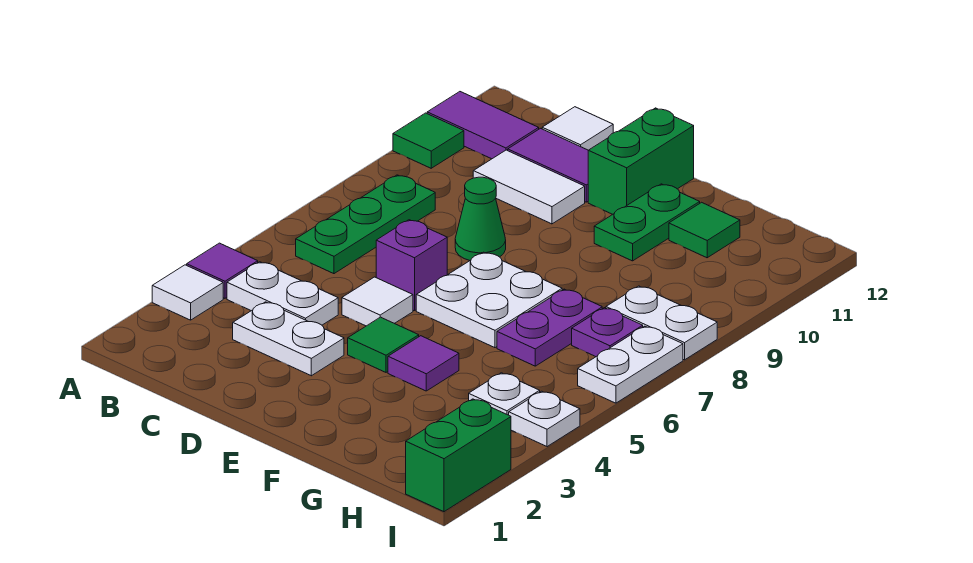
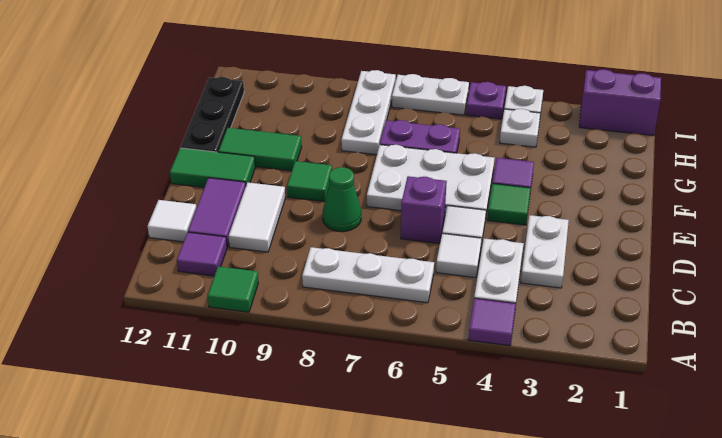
white 1x1 tile [152,265,223,320] -> white 1x1 tile moved to [436,233,482,278]
purple 1x2 tile [427,92,539,159] -> purple 1x1 tile [177,232,227,276]
green 1x3 plate [296,175,435,274] -> white 1x3 plate [302,247,434,303]
white 2x2 plate [416,252,562,348] -> white 2x3 plate [367,145,495,219]
green 1x2 brick [588,108,694,214] -> green 1x2 tile [170,148,255,187]
green 1x2 plate [594,184,700,261] -> green 1x2 tile [218,128,302,171]
none -> black 1x3 plate [180,77,244,152]
green 1x1 tile [669,202,740,258] -> green 1x1 tile moved to [287,161,332,202]
purple 1x1 plate [572,308,643,357] -> purple 1x1 plate moved to [466,82,506,119]
white 1x2 plate [606,286,717,360] -> white 1x3 plate [341,70,396,155]
green 1x2 brick [406,399,511,512] -> purple 1x2 brick [579,69,661,136]

